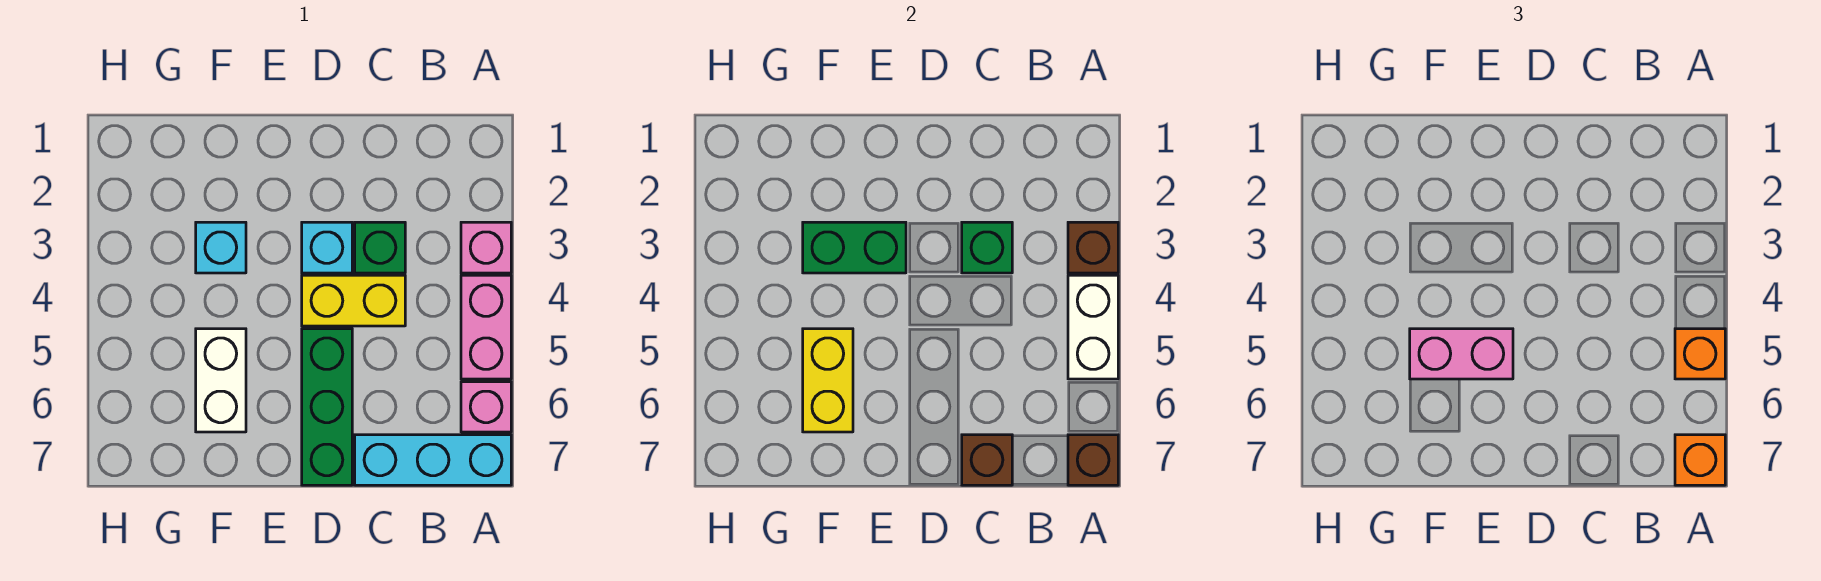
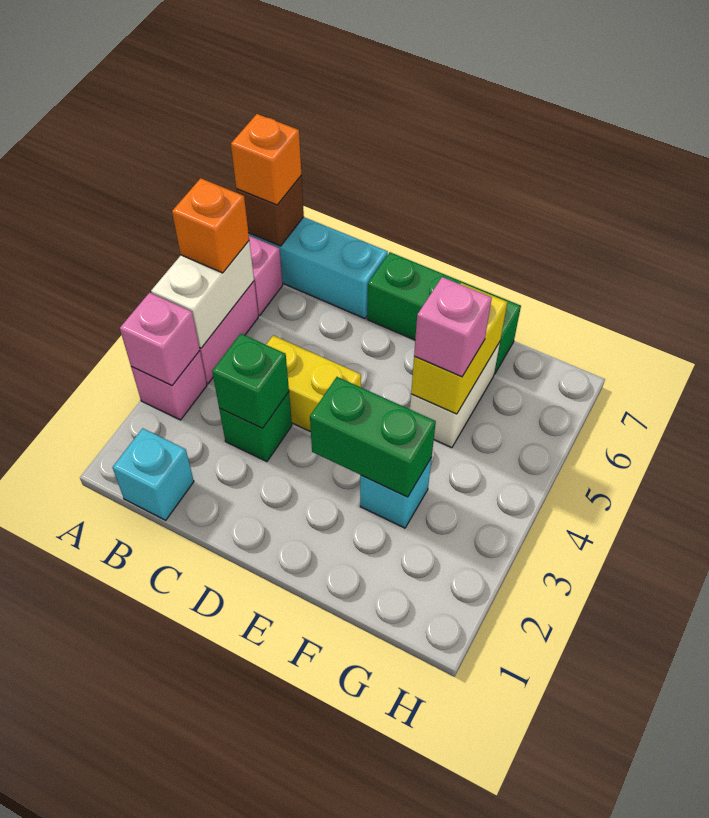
brown 1x1 brick [1068,222,1118,273] -> pink 1x1 brick [120,293,200,386]
brown 1x1 brick [962,435,1012,485] -> none
cyan 1x1 brick [302,222,352,273] -> cyan 1x1 brick moved to [112,428,194,520]
green 1x3 brick [302,329,352,485] -> green 1x3 brick turned to [367,252,521,374]
pink 1x2 brick [1410,329,1513,379] -> pink 1x1 brick [414,277,492,377]

